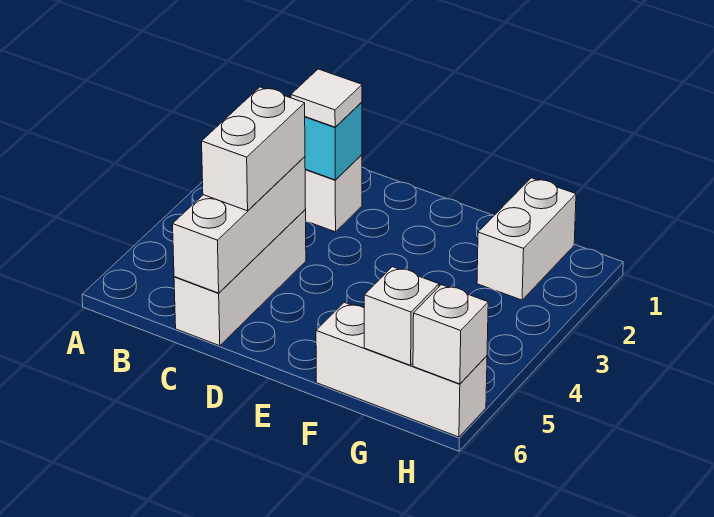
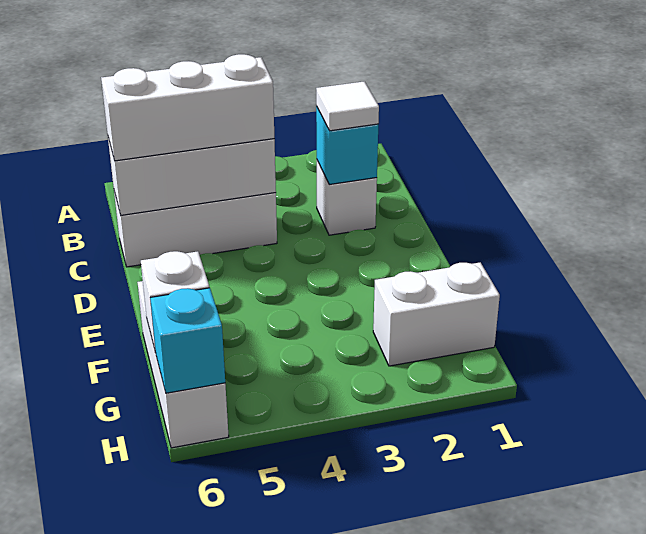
white 1x2 brick [202,87,305,211] -> white 1x3 brick [101,54,274,161]
white 1x1 brick [413,285,488,384] -> cyan 1x1 brick [150,288,225,393]

